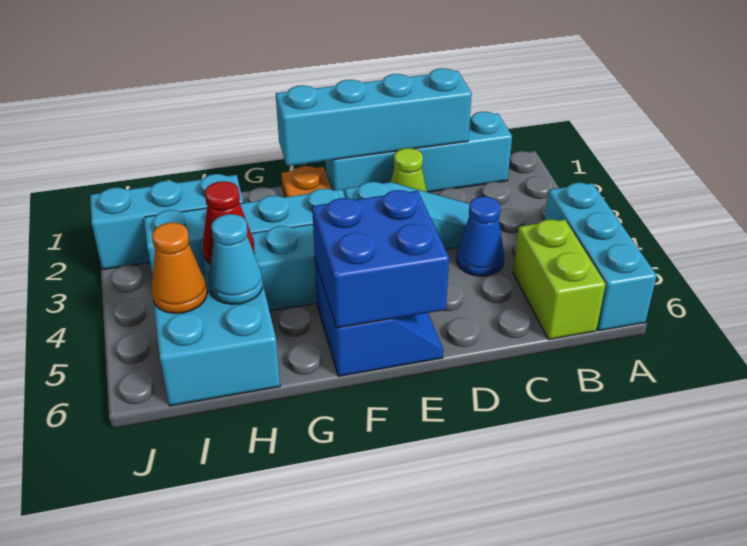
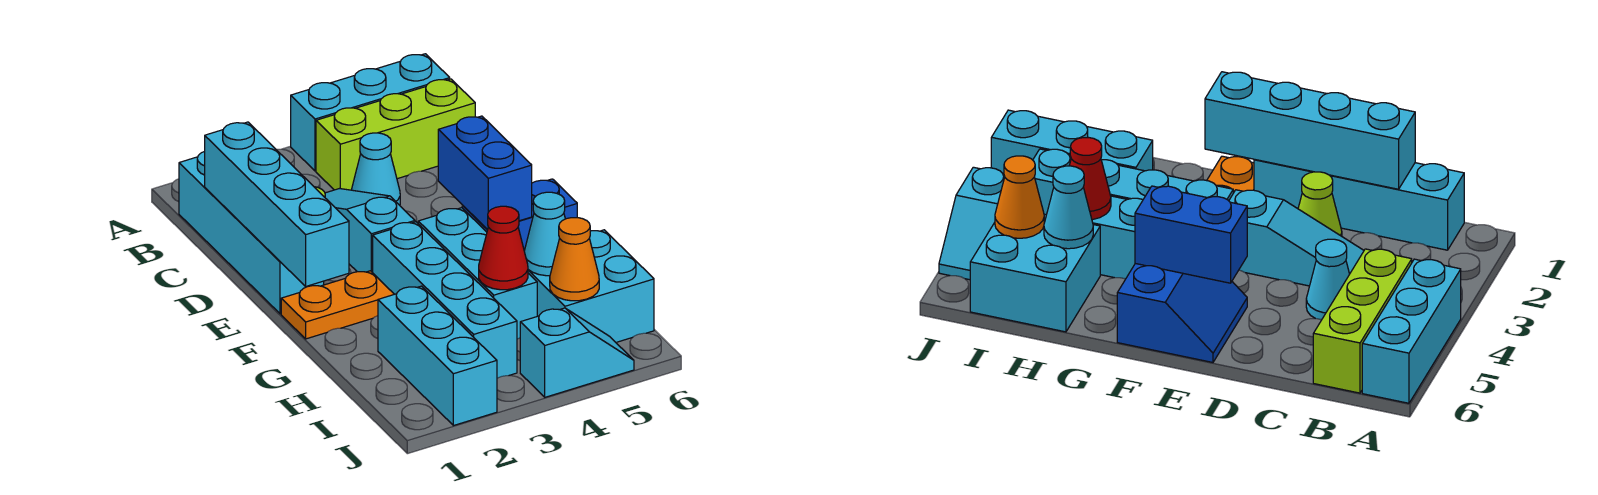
lime 1x2 brick [513,219,606,340] -> lime 1x3 brick [316,79,475,190]
blue 1x1 cone [457,197,504,276] -> cyan 1x1 cone [352,133,400,205]
blue 2x2 brick [312,190,449,328] -> blue 1x2 brick [438,116,532,230]
none -> cyan 1x2 slope [520,308,634,397]

